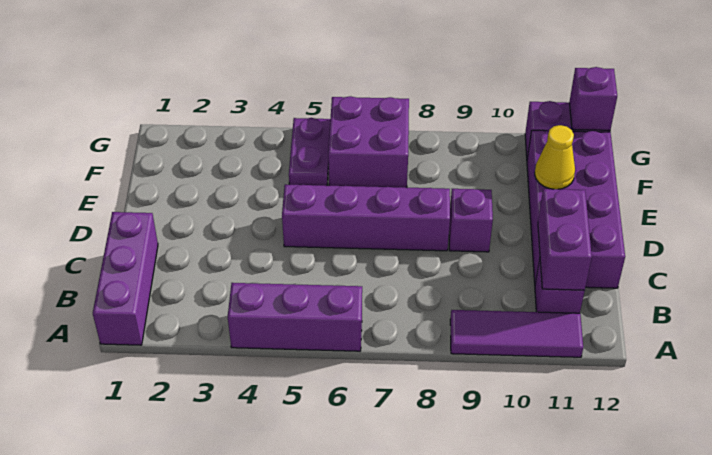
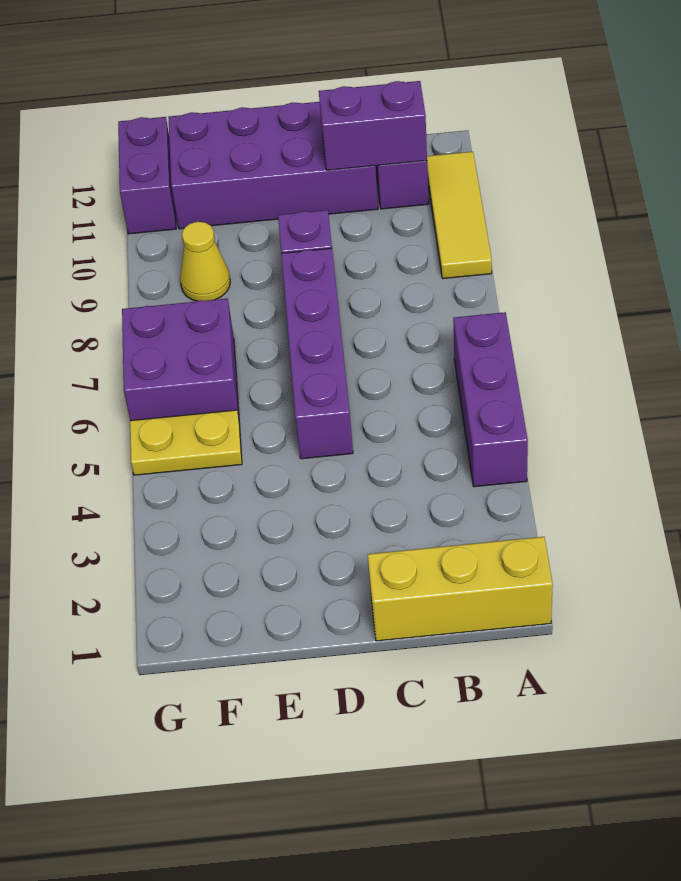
purple 1x3 brick [93,212,158,345] -> yellow 1x3 brick [368,537,553,641]
purple 1x3 tile [450,310,583,357] -> yellow 1x3 tile [427,152,492,279]
yellow 1x1 cone [535,125,575,189] -> yellow 1x1 cone moved to [180,222,230,301]
purple 1x2 plate [289,118,330,186] -> yellow 1x2 plate [130,410,242,475]
purple 1x1 brick [569,67,617,130] -> none

